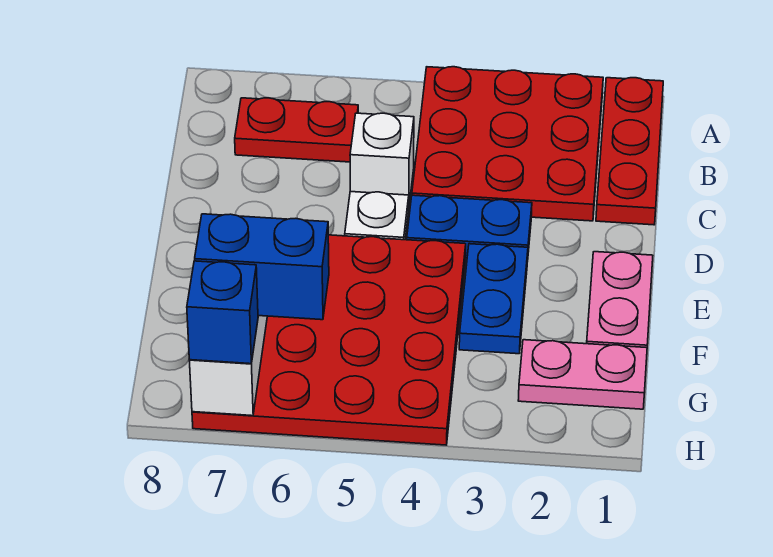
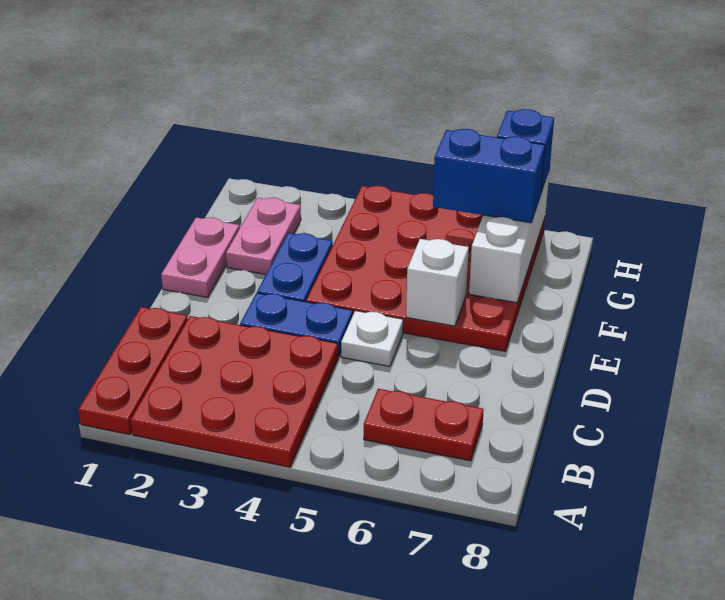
white 1x1 brick [350,113,414,204] -> white 1x1 brick moved to [406,239,469,326]
pink 1x2 plate [518,340,647,409] -> pink 1x2 plate turned to [226,198,301,274]

